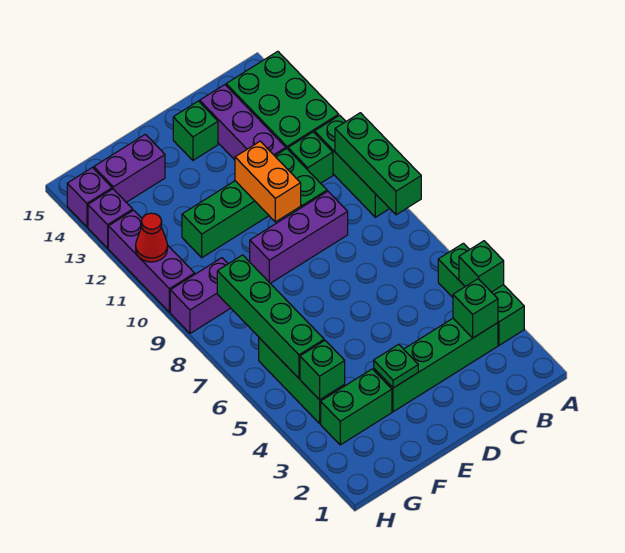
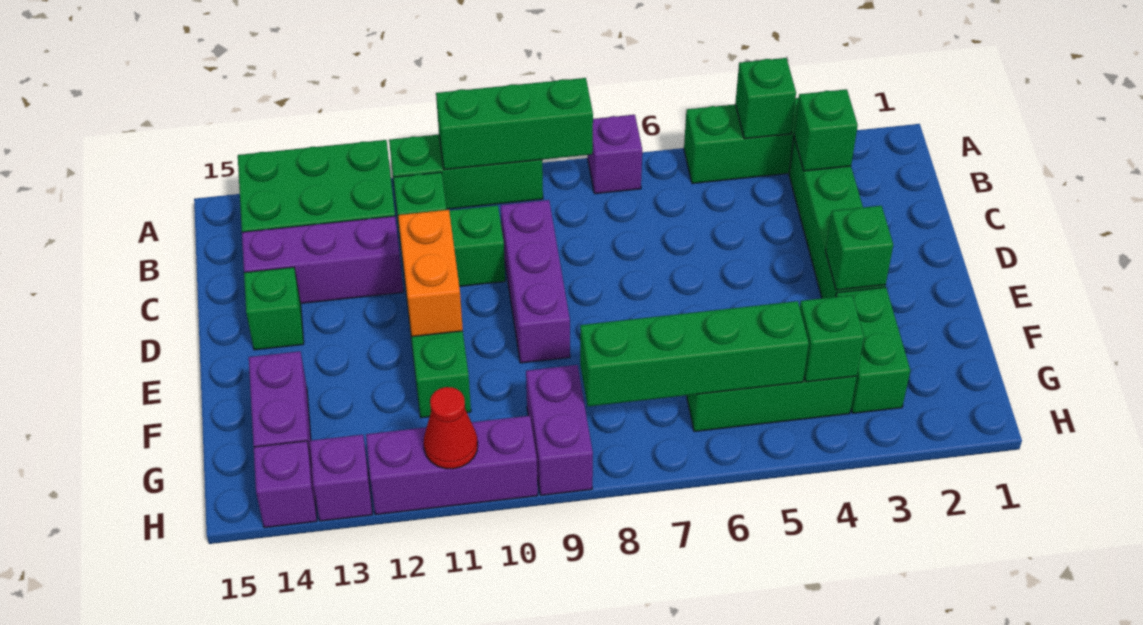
none -> purple 1x1 brick [588,115,642,194]
orange 1x2 brick [235,141,301,222] -> orange 1x2 brick turned to [398,210,463,337]
green 1x1 plate [374,344,418,388] -> green 1x1 brick [826,206,893,290]

